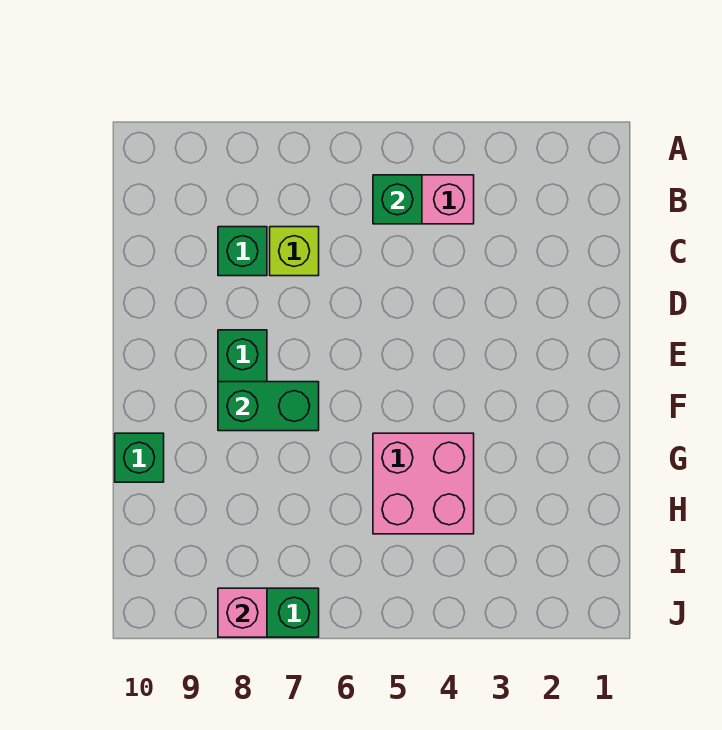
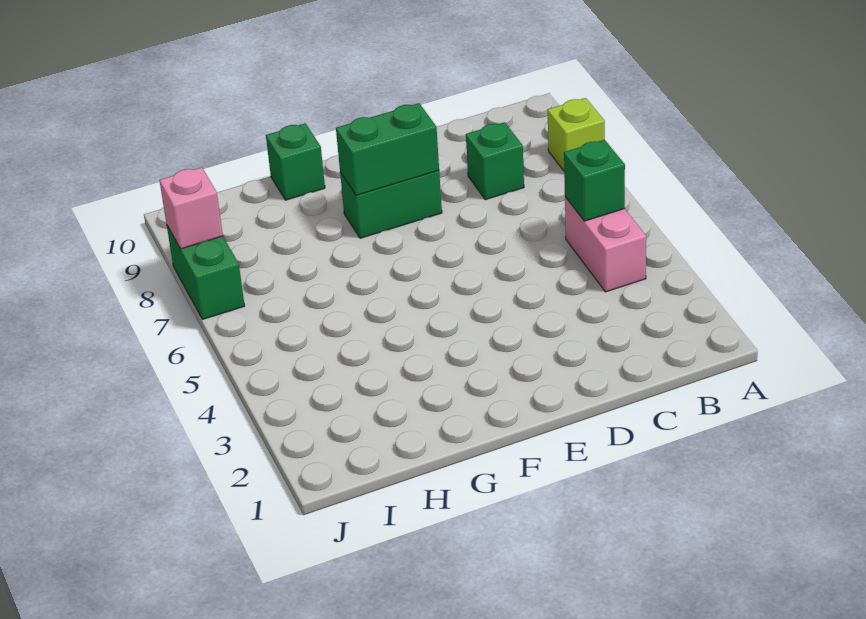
lime 1x1 brick [270,227,319,276] -> lime 1x1 brick moved to [547,98,605,171]
green 1x2 brick [218,382,319,431] -> green 1x2 brick turned to [336,103,439,195]
pink 2x2 brick [373,433,474,534] -> none

